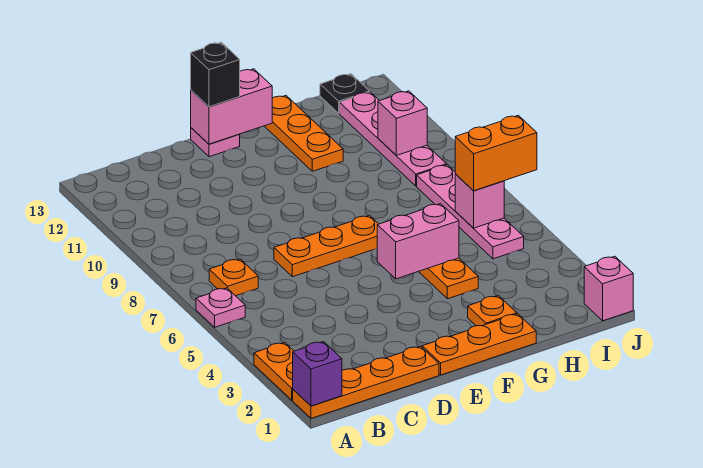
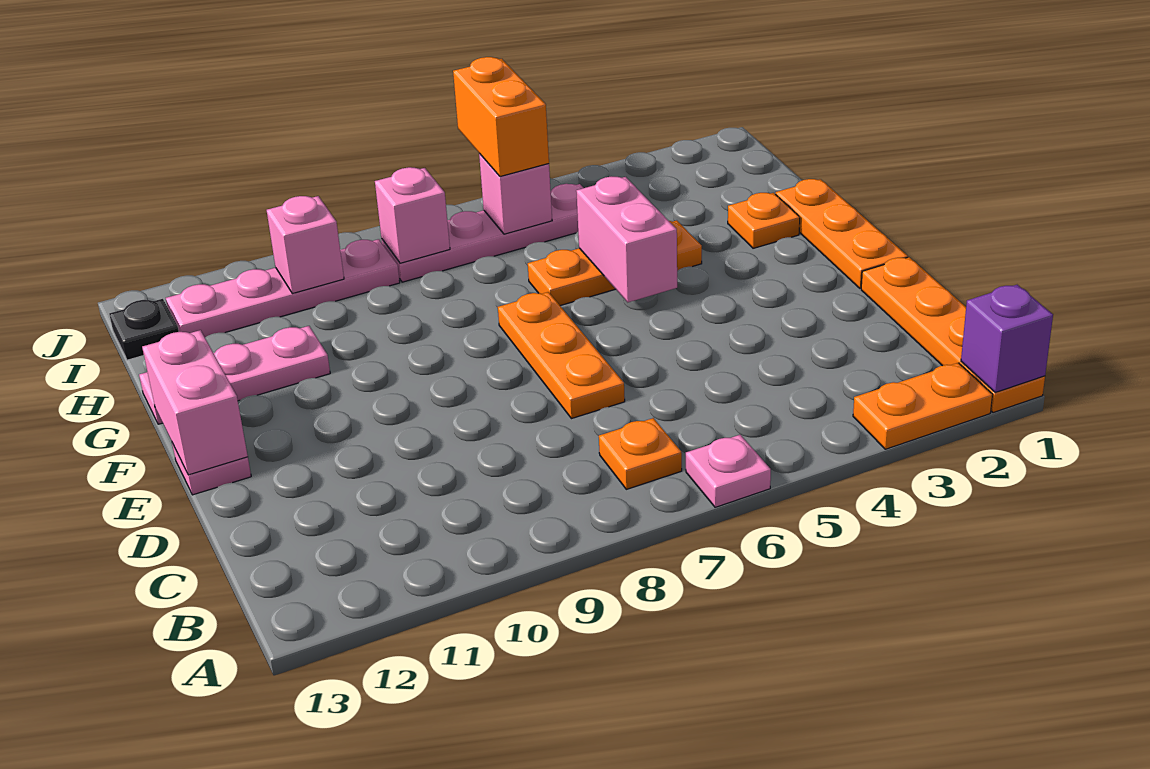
black 1x1 brick [191,42,240,107] -> none
orange 1x3 plate [265,96,343,171] -> pink 1x3 plate [139,326,330,424]
pink 1x1 brick [584,256,633,321] -> pink 1x1 brick moved to [375,167,450,263]

